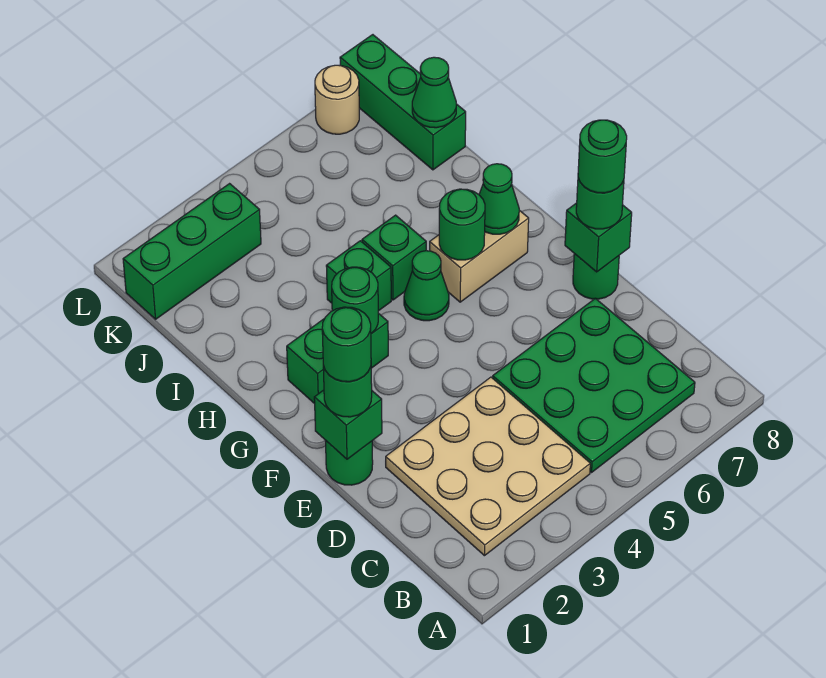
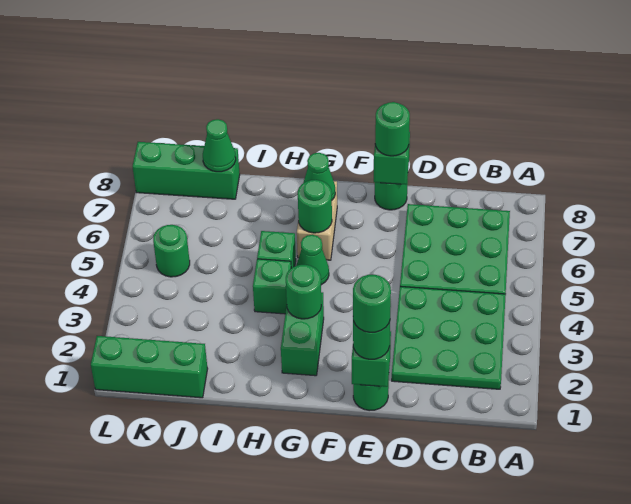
tan 3x3 plate [386,377,590,556] -> green 3x3 plate [392,286,506,389]
green 1x1 round brick [578,120,627,193] -> green 1x1 round brick moved to [153,225,190,277]
green 1x3 brick [123,184,261,319] -> green 1x3 brick turned to [91,336,208,398]
tan 1x1 round brick [315,65,359,134] -> none

